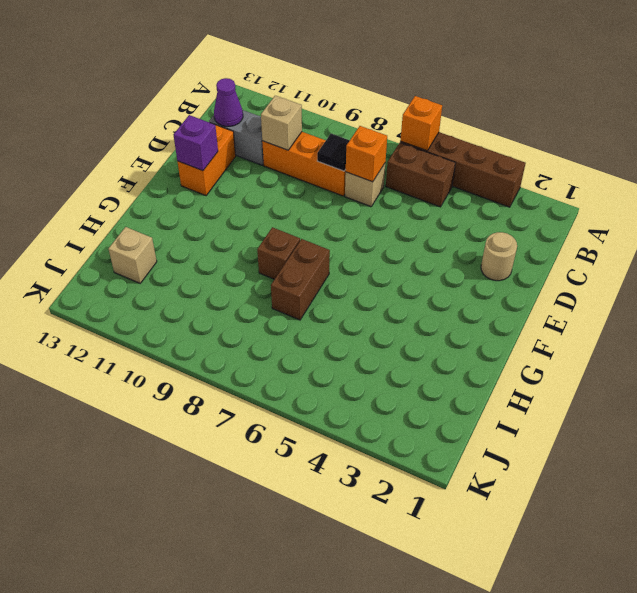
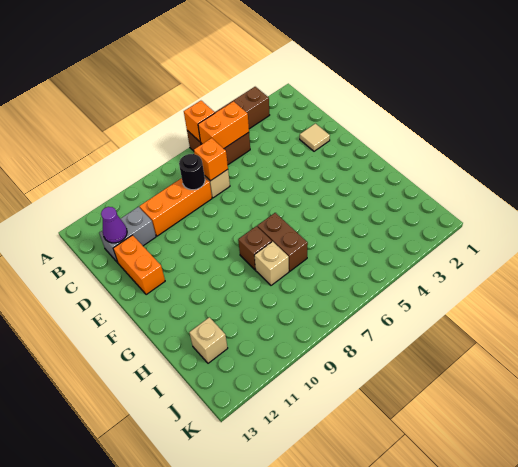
none -> orange 1x2 brick [198,102,249,149]
black 1x1 tile [317,134,350,171] -> black 1x1 round brick [179,154,205,190]
tan 1x1 brick [261,96,302,150] -> tan 1x1 brick moved to [254,242,289,285]
tan 1x1 round brick [481,232,517,281] -> tan 1x1 tile [300,124,330,151]
purple 1x1 brick [174,115,218,171] -> none

